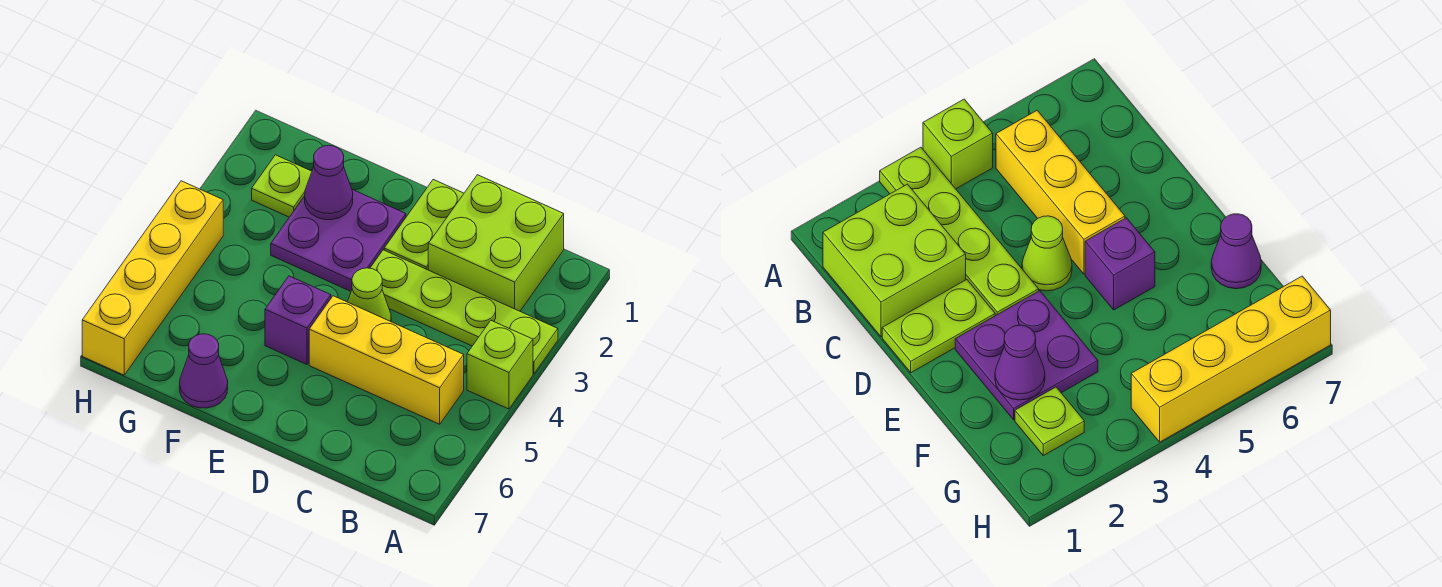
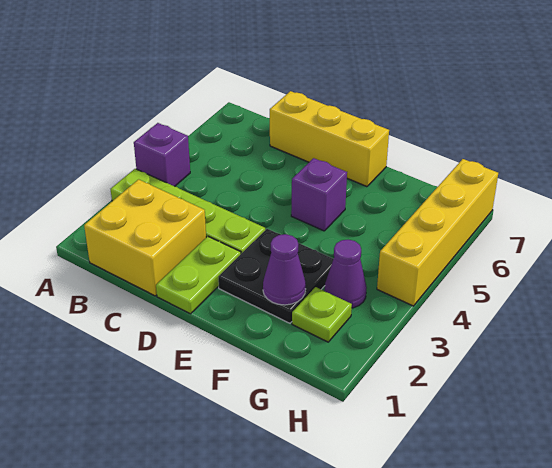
lime 1x1 brick [467,321,533,409] -> purple 1x1 brick [134,123,190,186]
lime 2x2 brick [428,175,564,311] -> yellow 2x2 brick [84,179,206,296]
yellow 1x3 brick [309,296,464,424] -> yellow 1x3 brick moved to [270,91,389,187]
lime 1x1 cone [348,268,391,321] -> none
purple 2x2 plate [271,190,406,291] -> black 2x2 plate [218,229,333,323]
purple 1x1 cone [180,334,228,408] -> purple 1x1 cone moved to [324,240,367,308]

